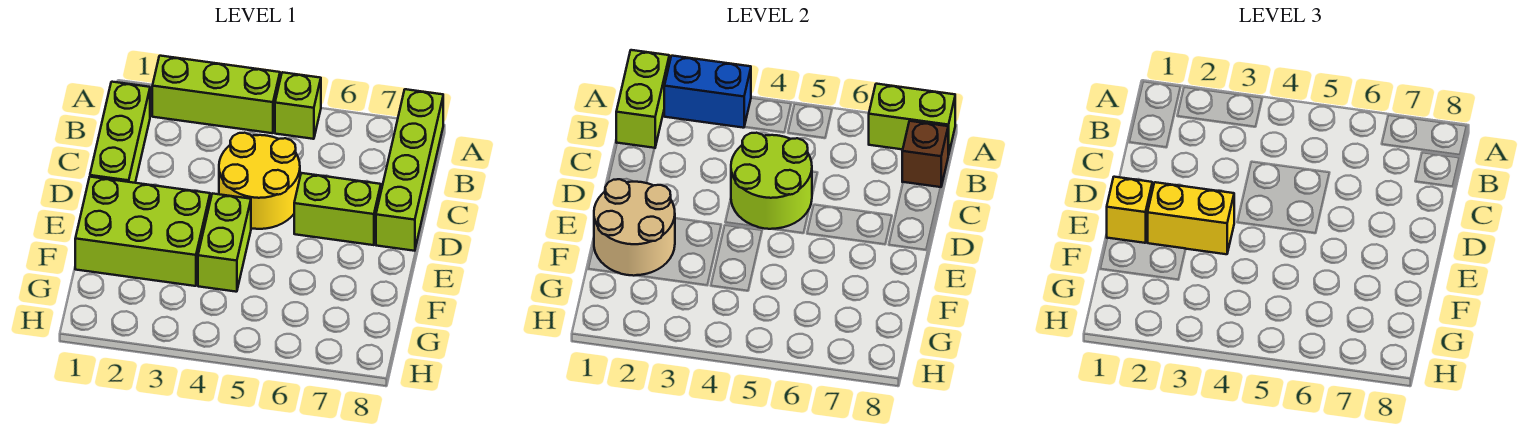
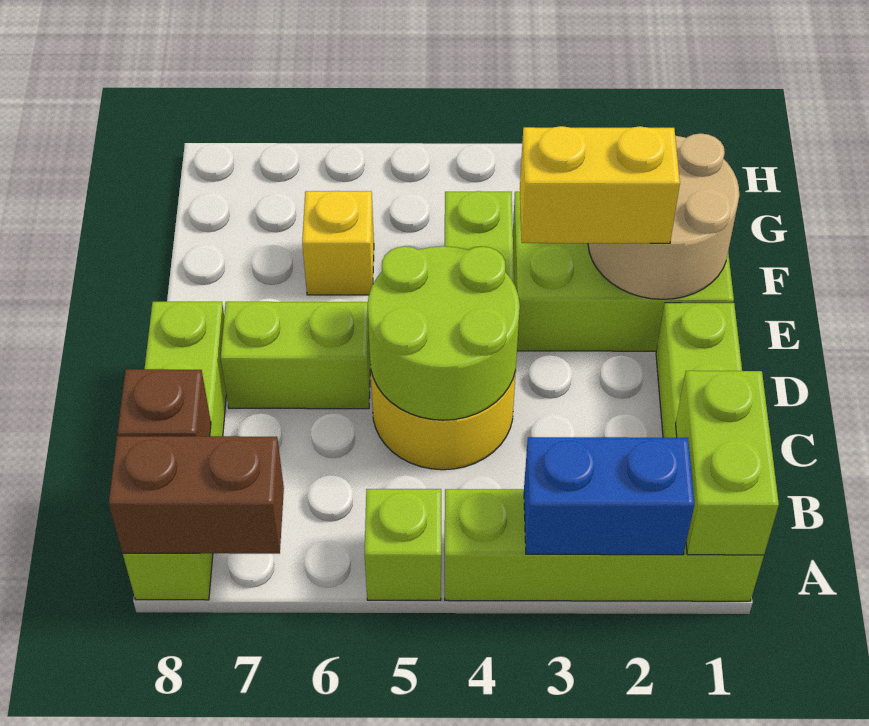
lime 1x3 brick [152,56,280,133] -> lime 1x4 brick [445,489,764,601]
lime 1x2 brick [869,84,955,155] -> brown 1x2 brick [109,436,284,554]
yellow 1x1 brick [1107,177,1152,243] -> yellow 1x1 brick moved to [302,191,374,295]

